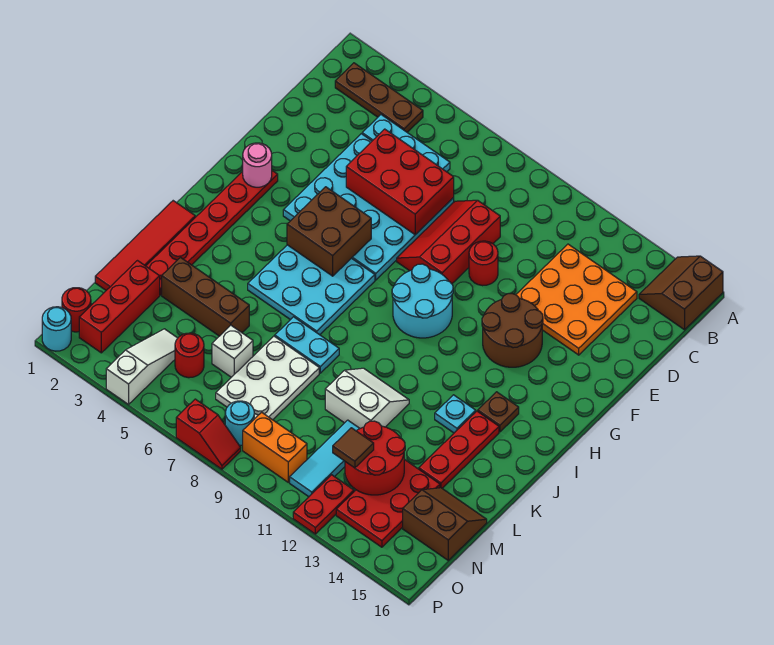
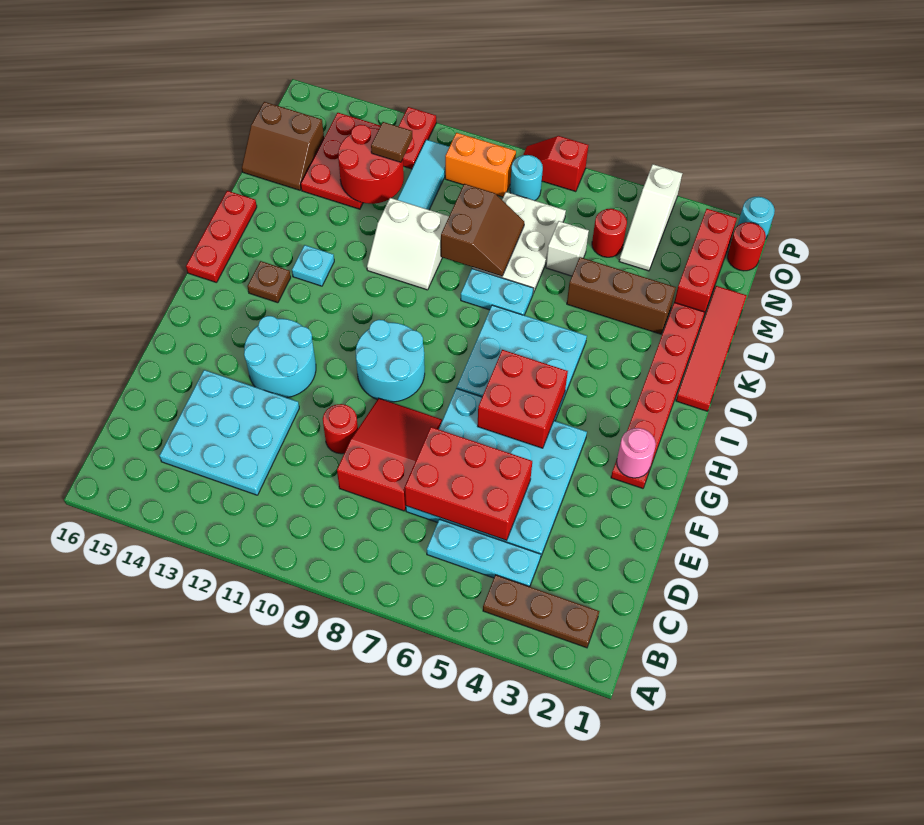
brown 2x2 slope [639,256,723,330] -> brown 2x2 slope moved to [441,184,524,276]
orange 3x3 plate [516,244,637,355] -> cyan 3x3 plate [159,370,299,495]
red 2x3 slope [397,200,500,284] -> red 2x3 slope turned to [337,398,442,511]
brown 2x2 round brick [482,294,543,367] -> cyan 2x2 round brick [244,316,316,398]
brown 2x2 brick [287,187,371,276] -> red 2x2 brick [478,350,568,448]
red 1x3 plate [419,411,499,488] -> red 1x3 plate moved to [186,191,257,283]

